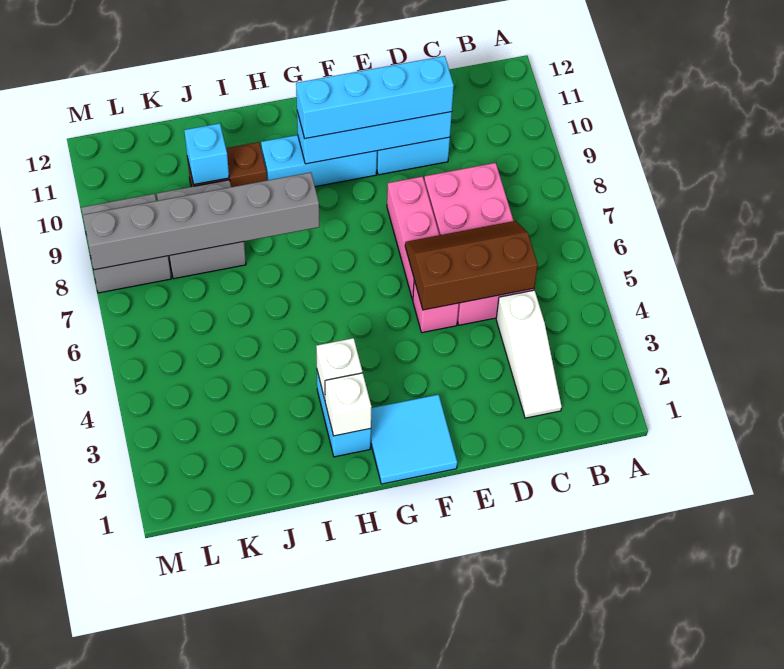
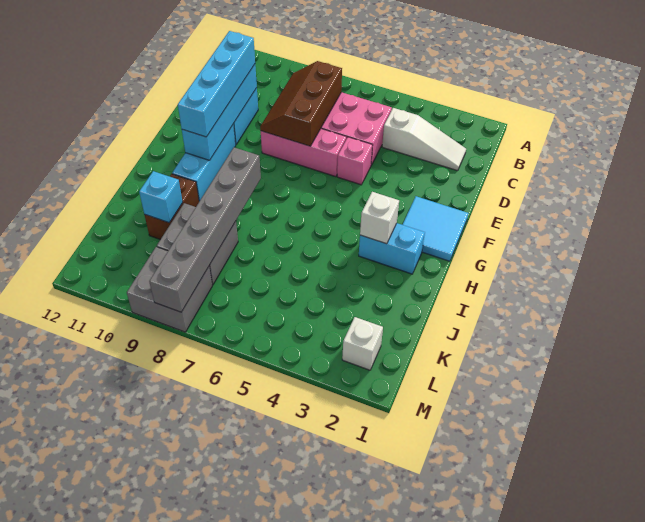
brown 2x3 slope [405,221,538,310] -> brown 2x3 slope moved to [260,61,342,146]
white 1x1 brick [325,373,371,436] -> white 1x1 brick moved to [342,317,383,370]

